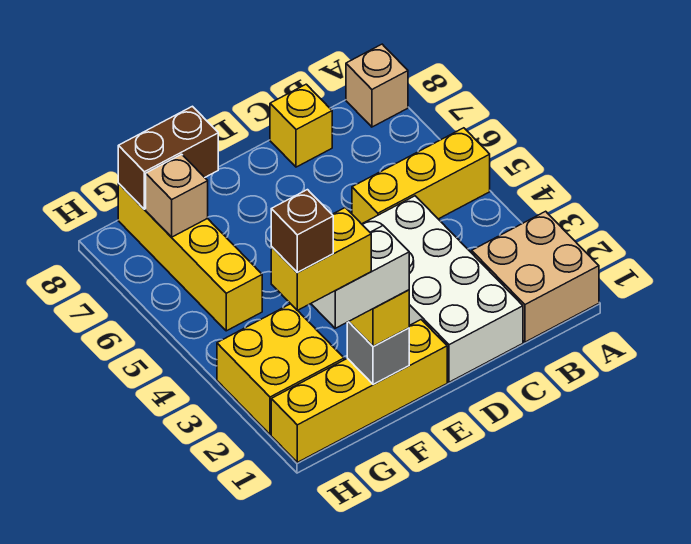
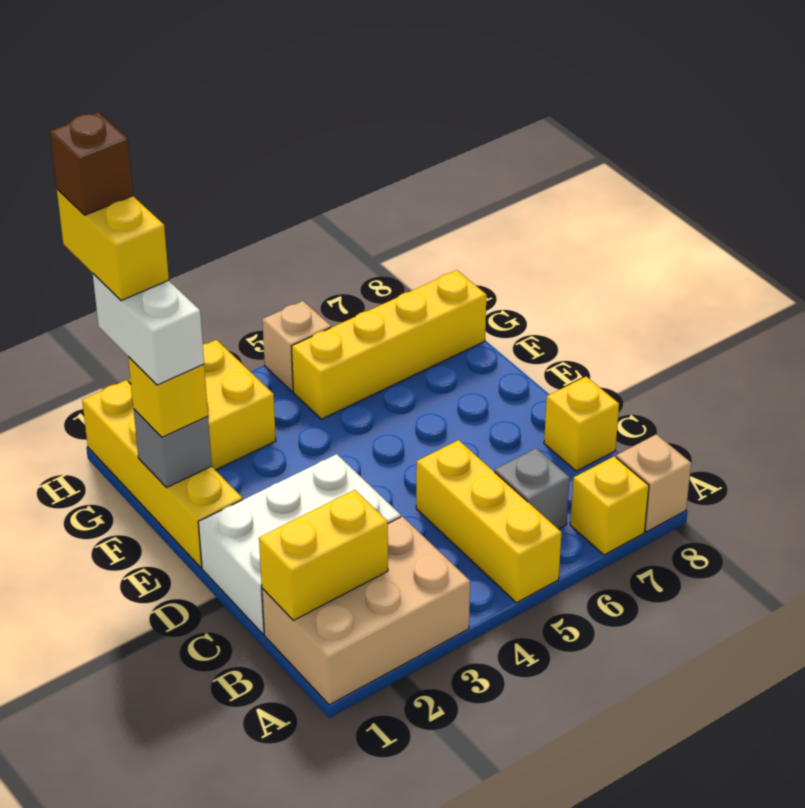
tan 2x2 brick [472,211,599,342] -> tan 2x3 brick [262,516,470,705]
none -> yellow 1x1 brick [570,456,649,555]
none -> yellow 1x2 brick [259,490,388,620]
none -> grey 1x1 brick [495,448,570,529]
white 2x4 brick [362,196,523,382] -> white 2x3 brick [198,454,401,634]
brown 1x2 brick [118,106,218,209] -> none
tan 1x1 brick [146,154,208,237] -> tan 1x1 brick moved to [262,301,331,391]

